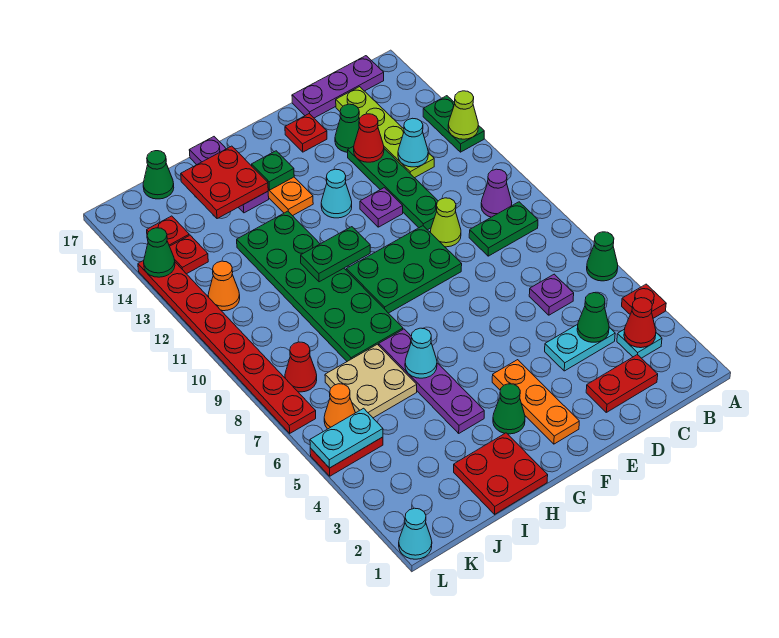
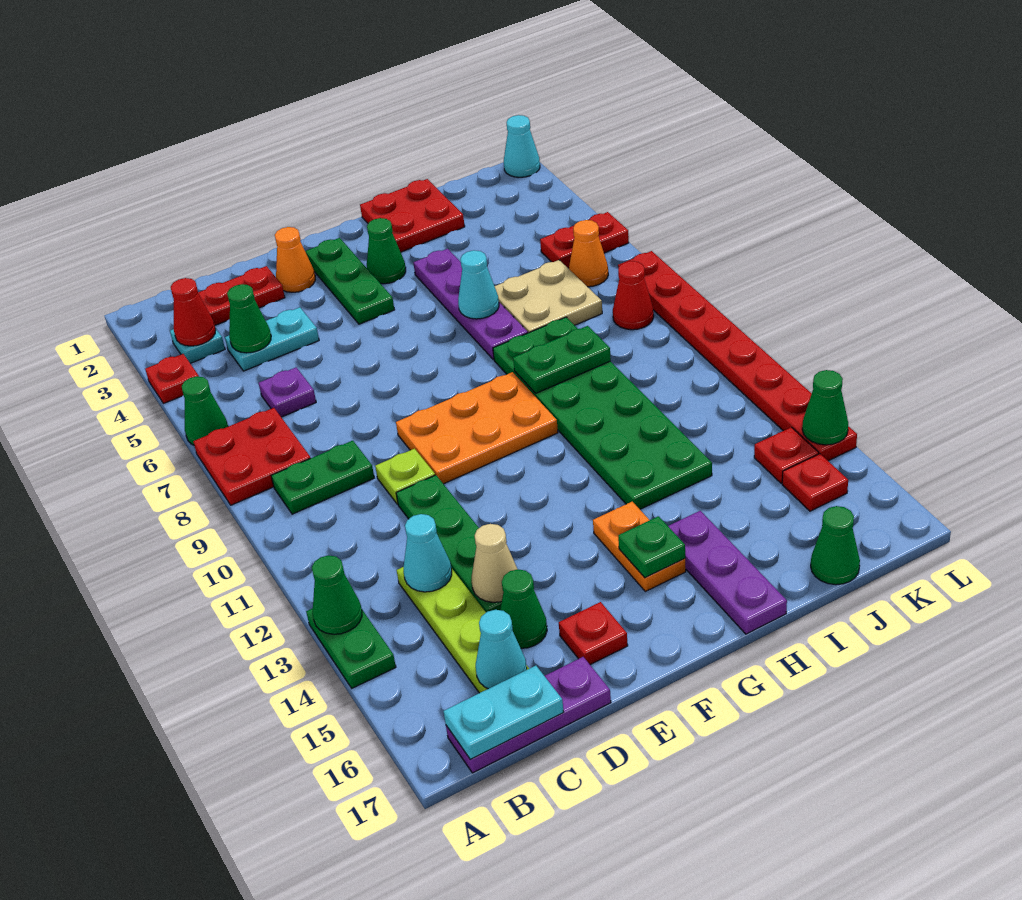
lime 1x1 cone [448,91,478,139] -> green 1x1 cone [312,555,362,634]
purple 1x1 cone [481,169,512,217] -> none
lime 1x1 cone [430,198,461,247] -> lime 1x1 plate [375,449,435,504]
red 1x1 cone [354,114,384,162] -> tan 1x1 cone [472,524,517,602]
green 2x3 plate [346,226,462,313] -> orange 2x3 plate [396,372,558,484]
purple 1x1 plate [360,188,403,227] -> none
orange 1x3 plate [492,360,579,444] -> green 1x3 plate [305,238,394,324]
cyan 1x1 cone [321,169,352,218] -> cyan 1x1 cone moved to [476,610,527,689]
green 1x2 plate [301,227,370,282] -> green 1x2 plate moved to [513,326,611,394]
red 2x2 plate [181,146,268,219] -> red 2x2 plate moved to [193,408,311,505]
cyan 1x2 plate [310,408,383,468] -> cyan 1x2 plate moved to [444,666,564,760]
orange 1x1 cone [208,261,240,311] -> orange 1x1 cone moved to [275,227,315,292]

